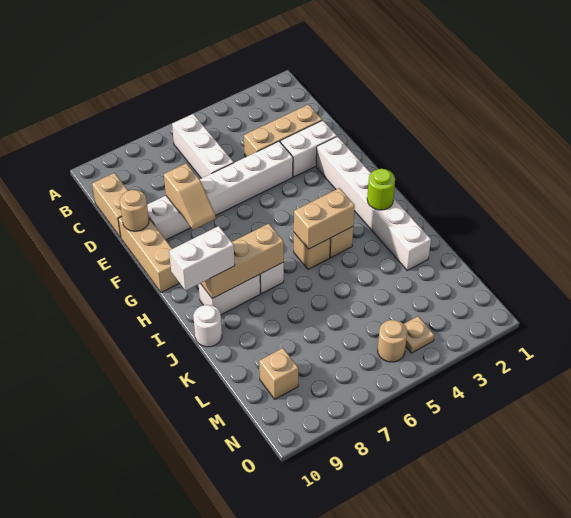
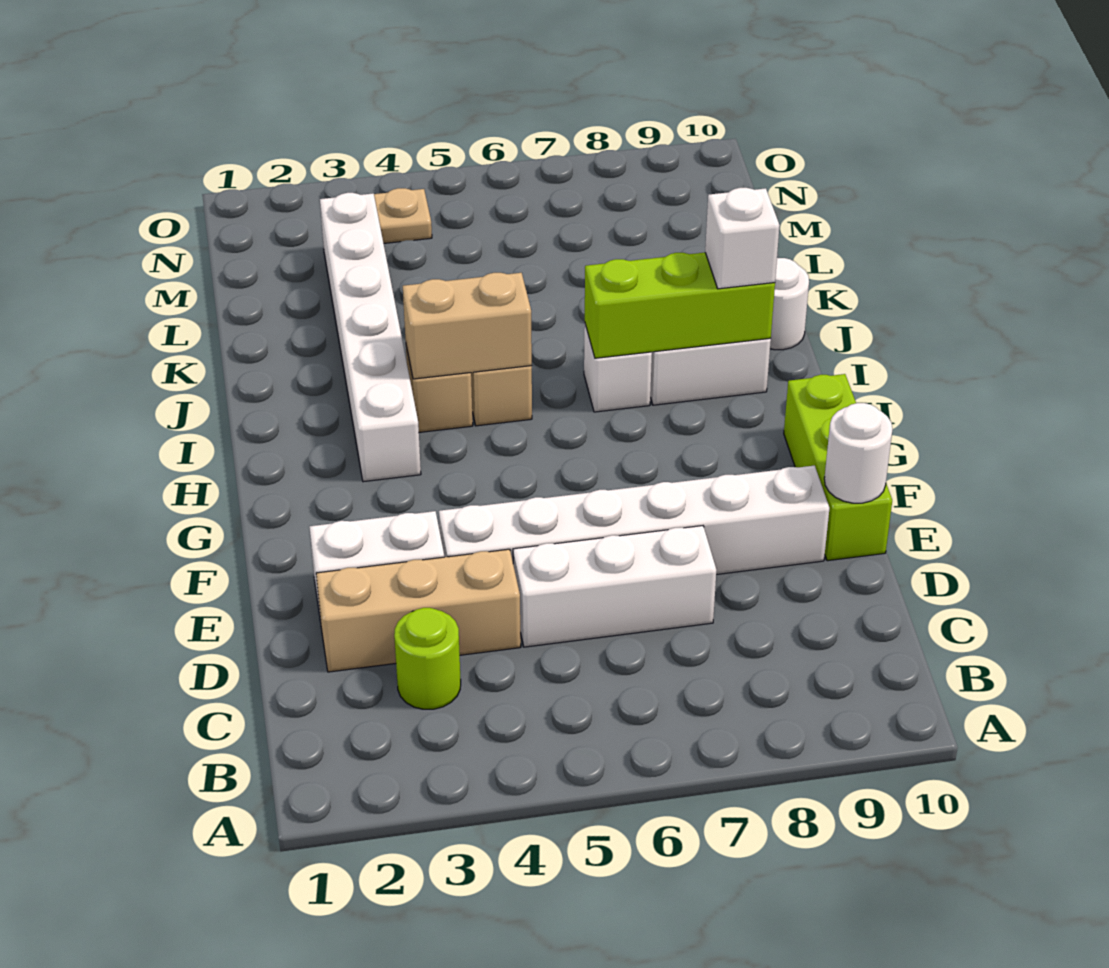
white 1x3 brick [172,114,234,178] -> white 1x3 brick turned to [513,526,716,647]
tan 1x2 brick [92,173,128,238] -> none
tan 1x2 slope [164,163,216,230] -> none
tan 1x3 brick [118,217,179,293] -> lime 1x3 brick [784,374,892,561]
tan 1x1 round brick [120,190,149,231] -> white 1x1 round brick [824,403,893,503]
white 1x6 brick [316,137,431,270] -> white 1x6 brick moved to [320,193,421,482]
lime 1x1 round brick [367,169,395,210] -> lime 1x1 round brick moved to [394,608,461,709]
tan 1x3 brick [201,224,284,299] -> lime 1x3 brick [585,253,775,358]
white 1x2 brick [169,226,235,291] -> white 1x1 brick [705,188,780,289]
tan 1x1 brick [259,348,298,399] -> none
tan 1x1 round brick [378,320,407,362] -> none

